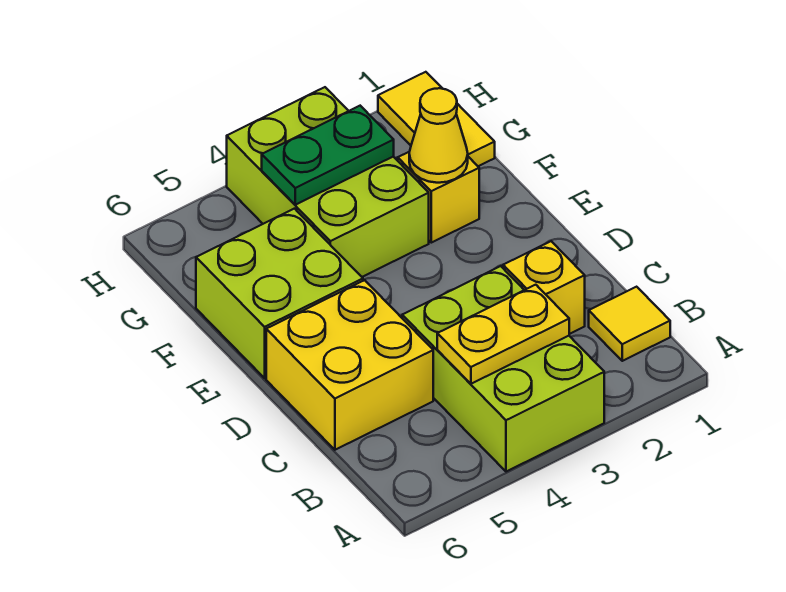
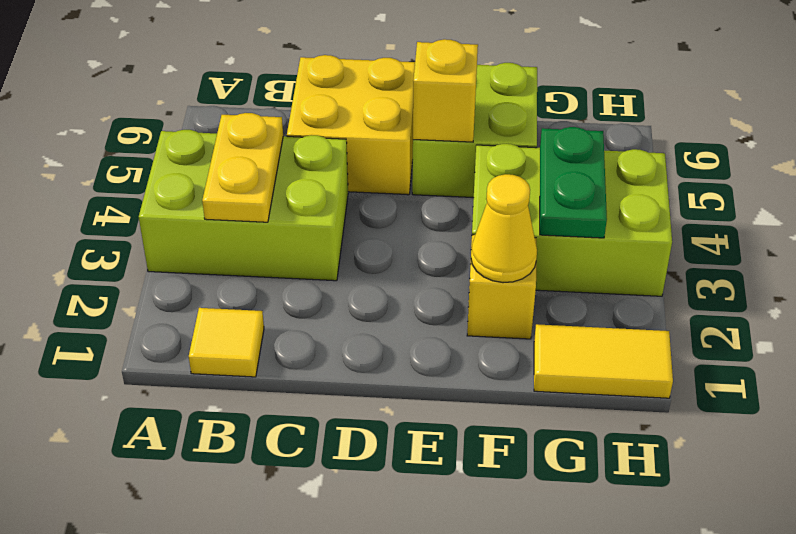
yellow 1x1 brick [503,241,585,334] -> yellow 1x1 brick moved to [413,39,478,142]

